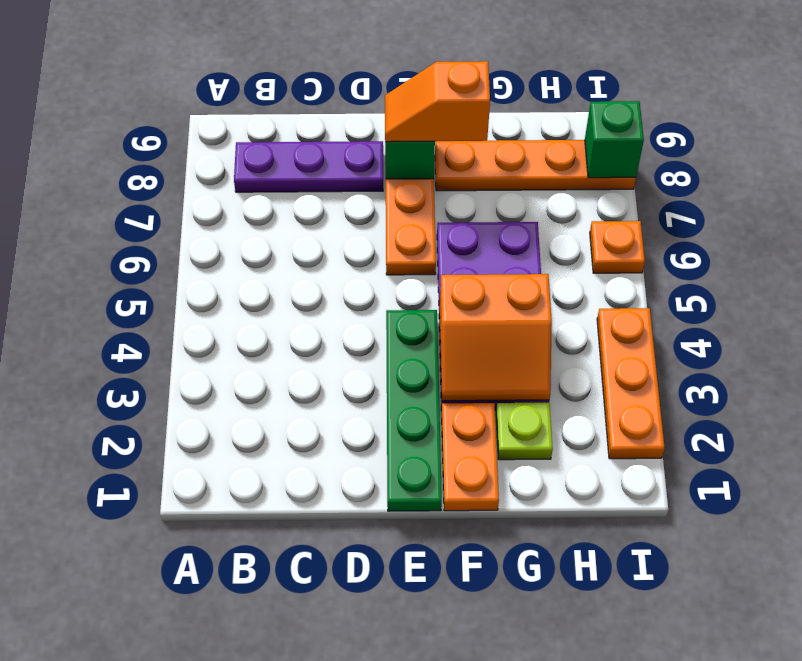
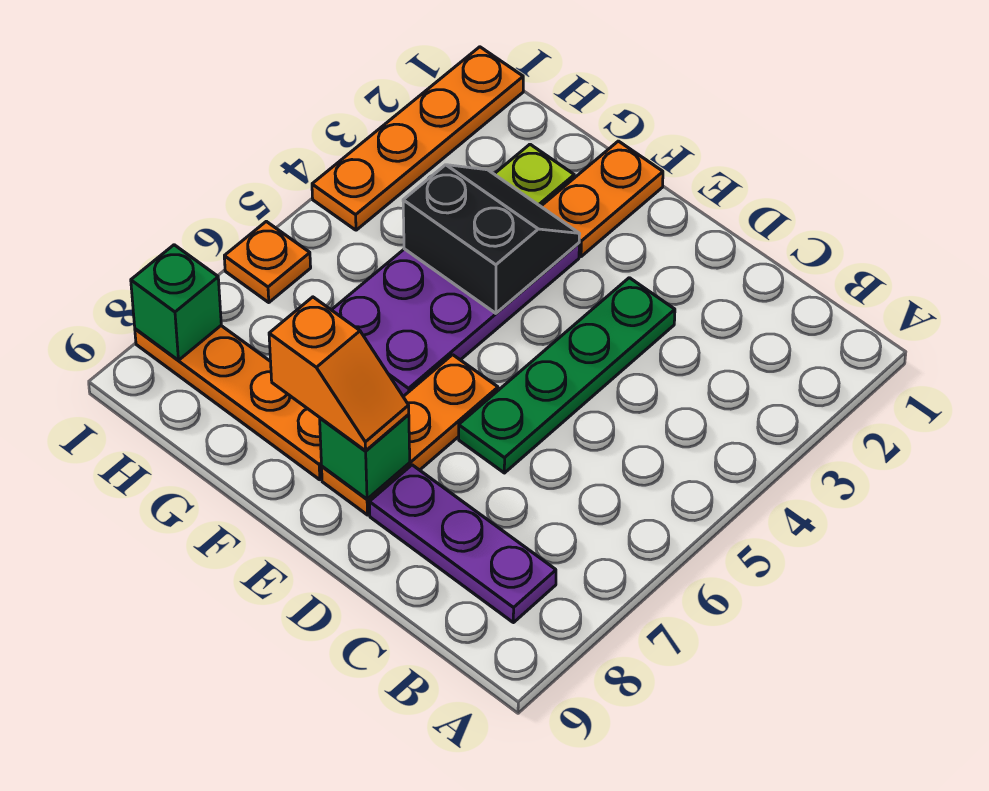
green 1x4 plate [386,310,442,511] -> green 1x4 plate moved to [459,278,675,473]
orange 2x2 slope [440,274,552,401] -> black 2x2 slope [403,165,580,313]
orange 1x3 plate [597,308,665,459] -> orange 1x4 plate [312,47,523,230]

